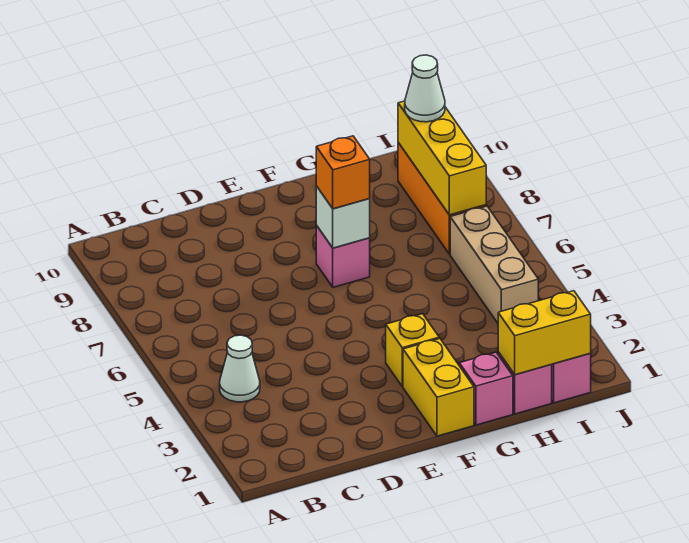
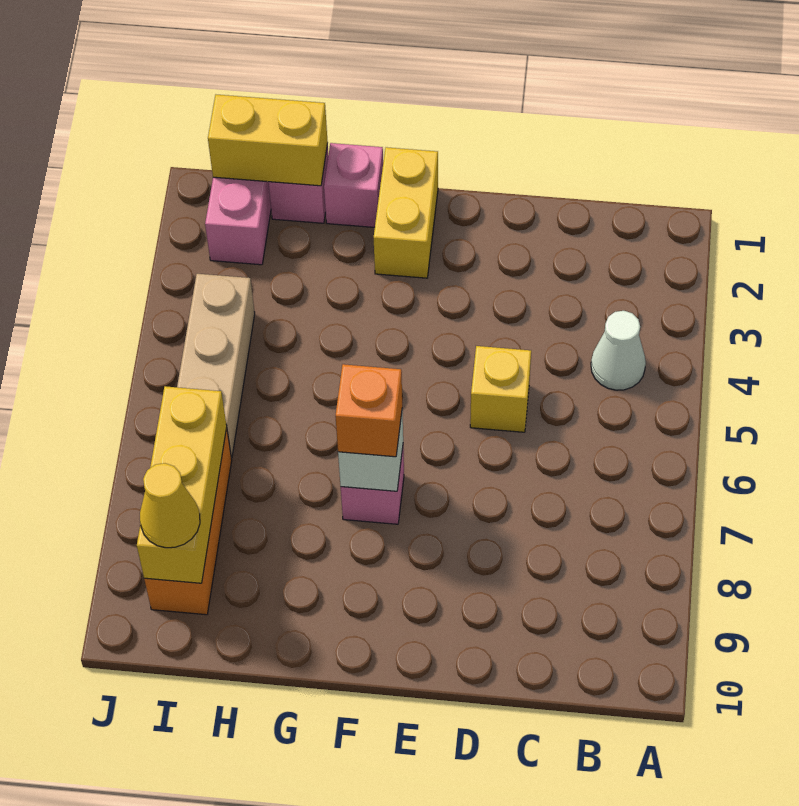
yellow 1x1 brick [386,314,439,387] -> yellow 1x1 brick moved to [470,346,531,432]
white 1x1 cone [405,55,445,122] -> yellow 1x1 cone [140,463,200,548]

